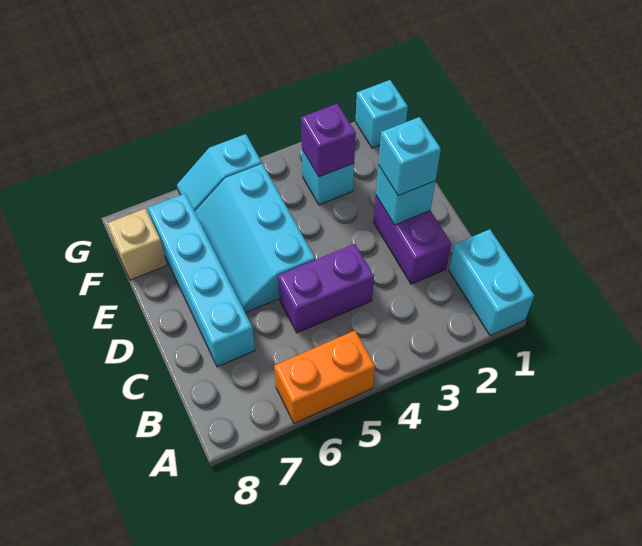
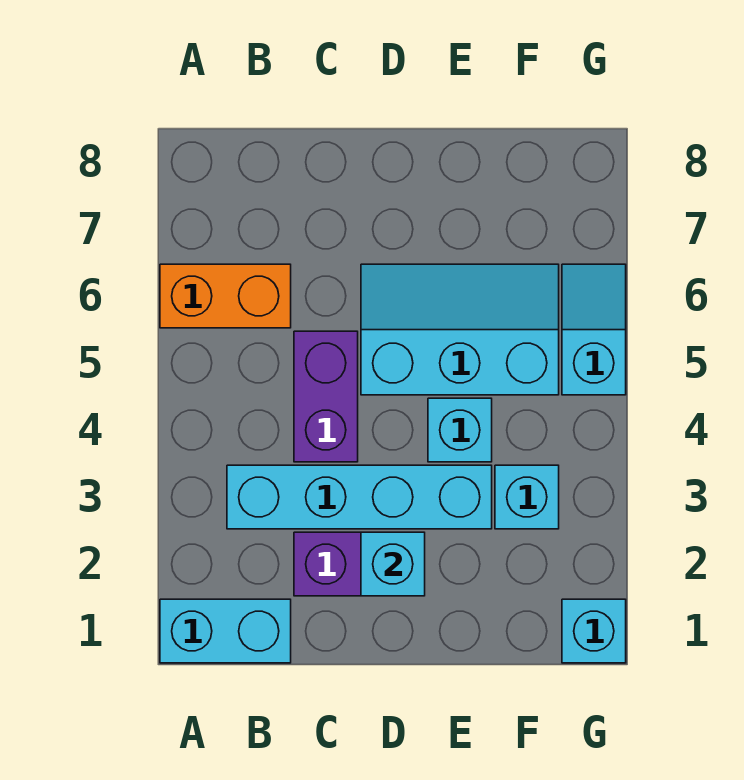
orange 1x2 brick [274,331,375,423] -> orange 1x2 brick turned to [160,264,291,328]
cyan 1x4 brick [148,193,255,367] -> cyan 1x4 brick moved to [227,465,492,529]
cyan 1x1 brick [378,117,441,196] -> cyan 1x1 brick moved to [428,398,492,462]
purple 1x1 brick [301,104,356,177] -> none
tan 1x1 brick [108,208,167,280] -> none

